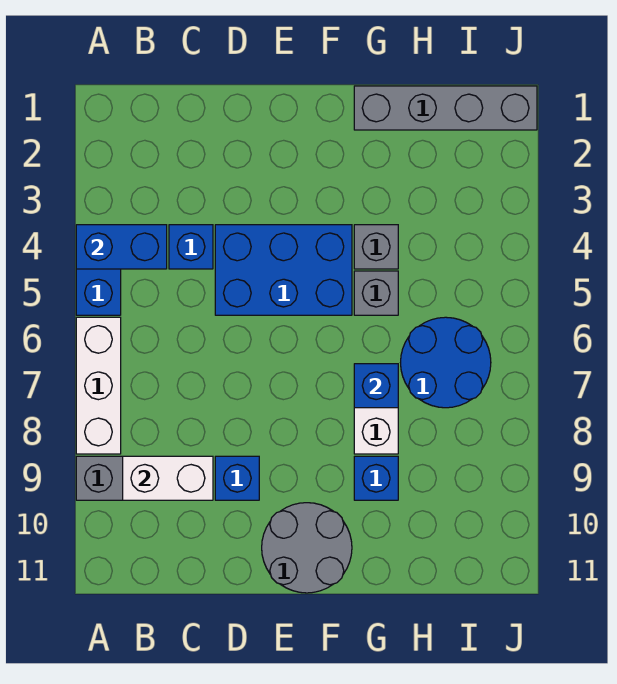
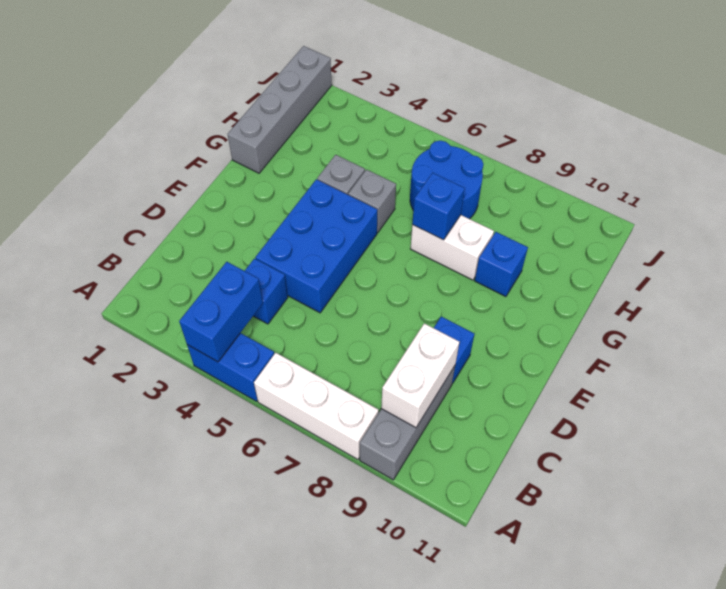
grey 2x2 round brick [262,503,352,593] -> none

